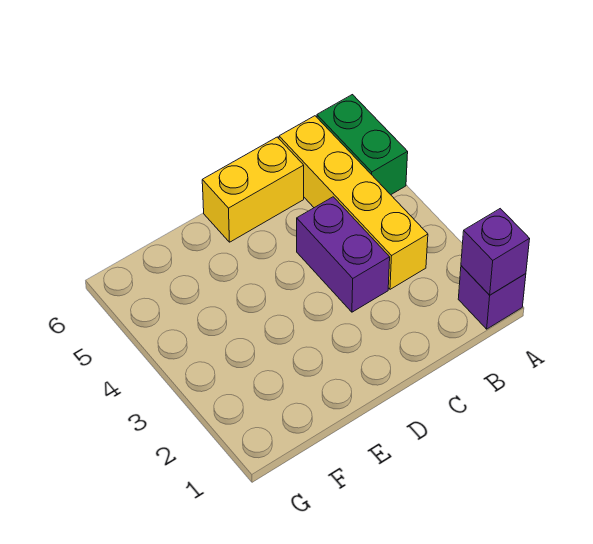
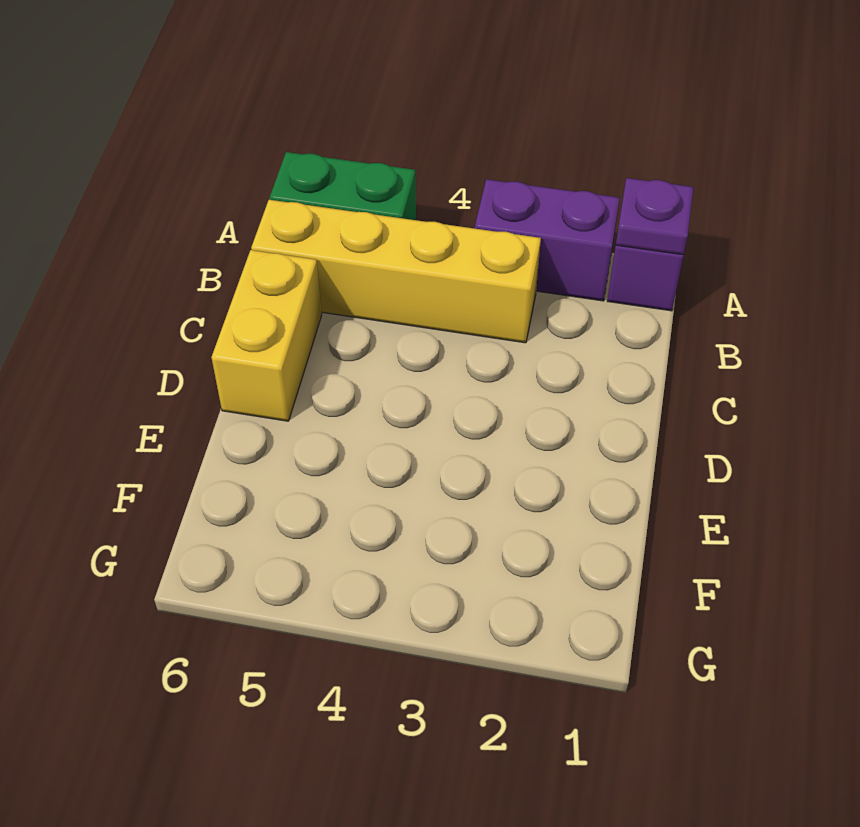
purple 1x1 brick [461,209,530,295] -> purple 1x1 plate [616,178,694,255]
purple 1x2 brick [297,197,390,312] -> purple 1x2 brick moved to [475,179,620,301]

